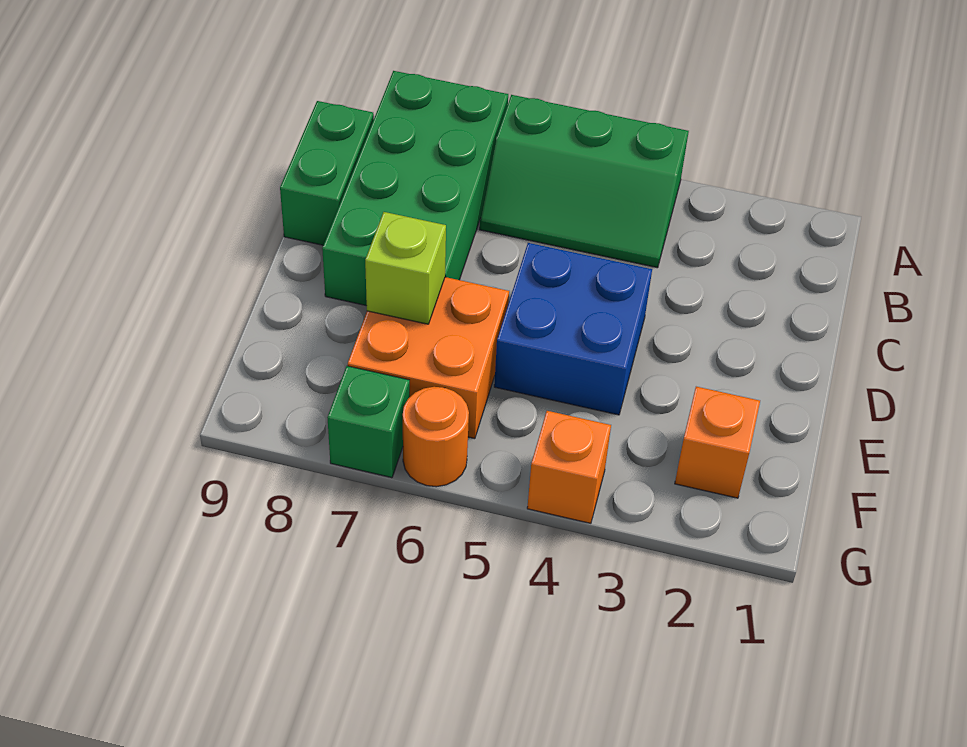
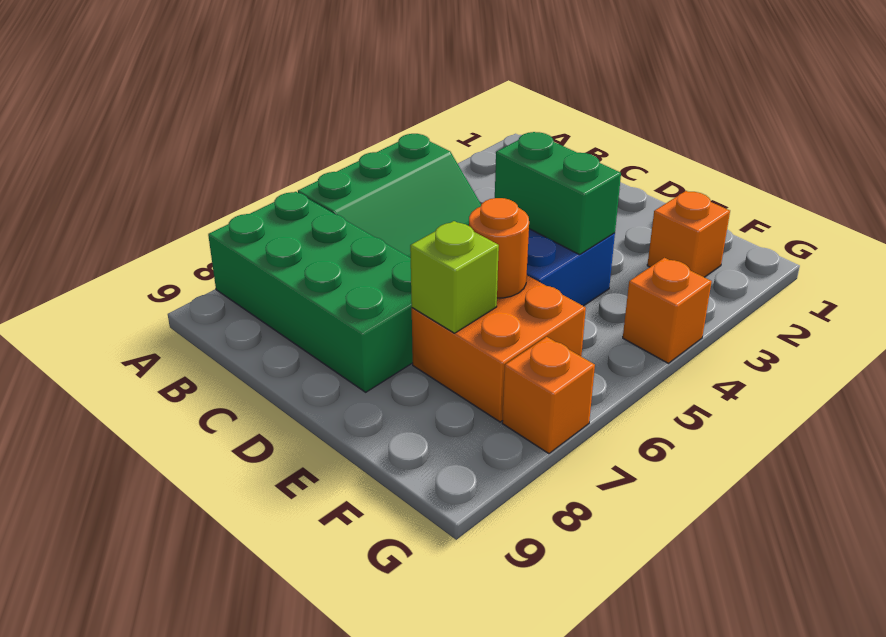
green 1x2 brick [280,101,374,245] -> green 1x2 brick moved to [495,132,621,255]
orange 1x1 round brick [403,387,469,487] -> orange 1x1 round brick moved to [469,198,529,298]
green 1x1 brick [327,366,410,478] -> orange 1x1 brick [502,337,595,454]

